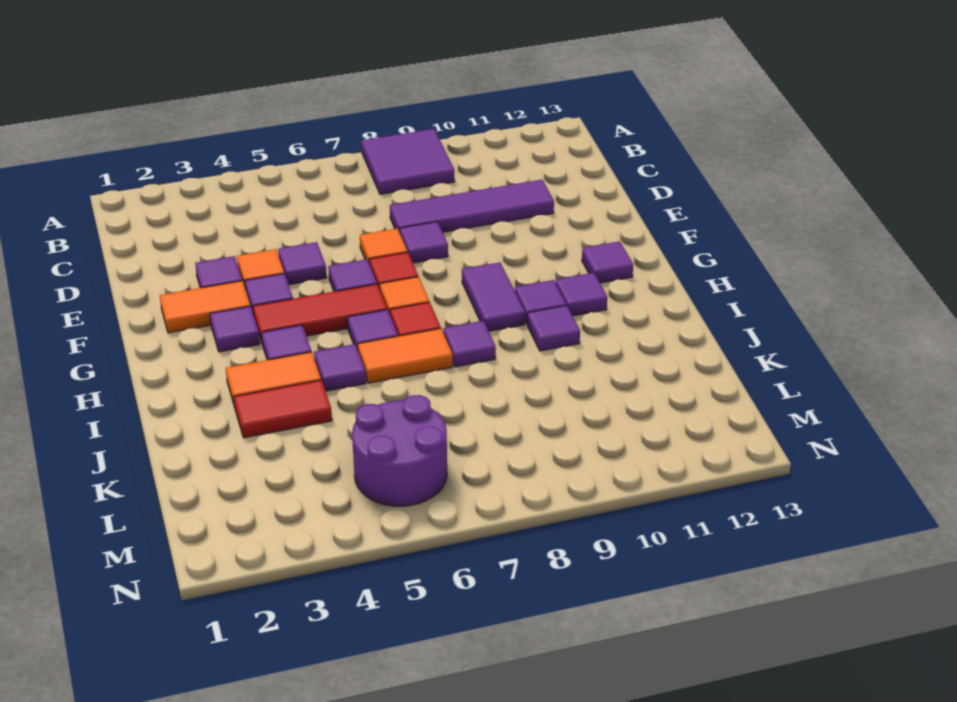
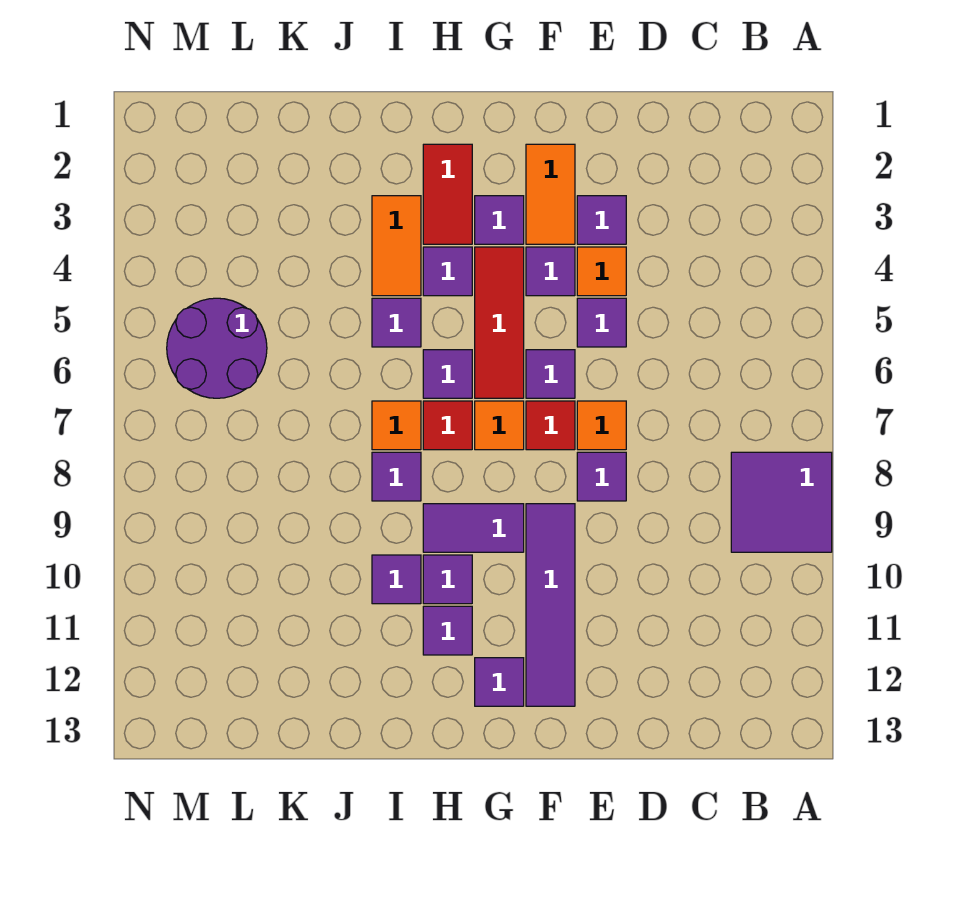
purple 1x4 tile [390,180,554,232] -> purple 1x4 tile moved to [526,504,575,706]
orange 1x2 tile [358,328,453,383] -> orange 1x1 tile [372,401,421,450]
red 1x2 tile [234,380,332,438] -> red 1x2 tile moved to [423,144,472,244]

